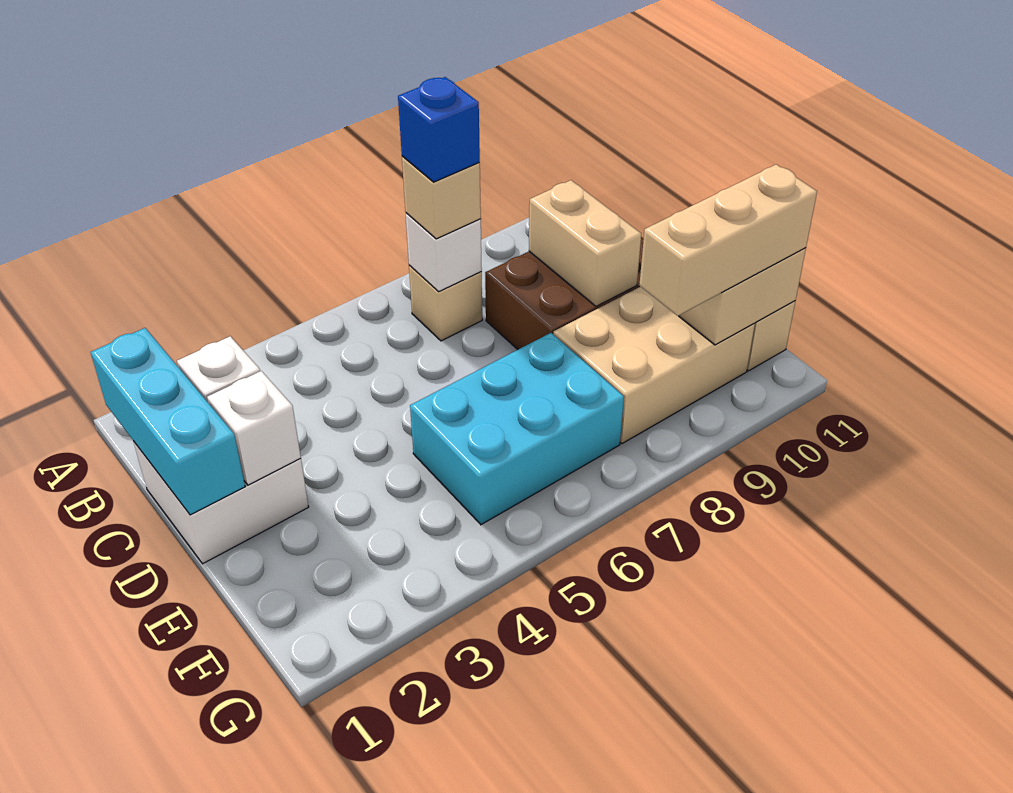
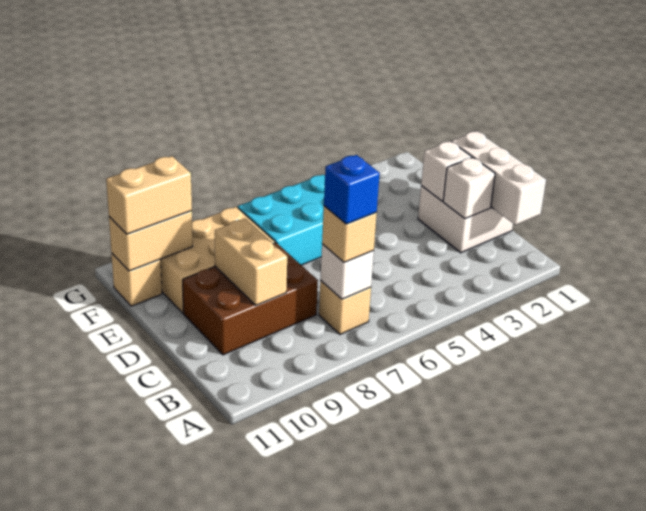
cyan 1x3 brick [91,328,245,515] -> white 1x3 brick [452,131,546,225]
tan 1x3 brick [639,164,817,316] -> tan 1x2 brick [106,156,192,234]

